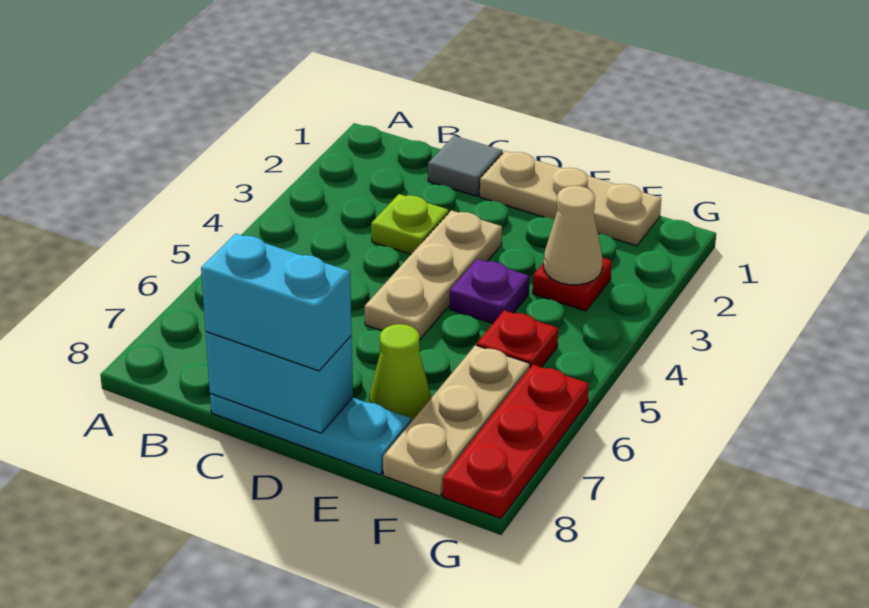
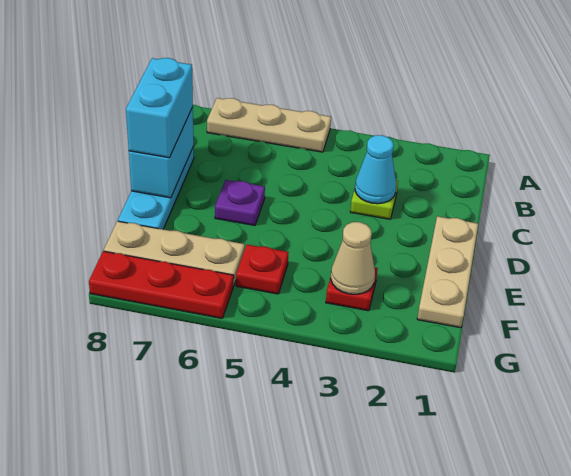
grey 1x1 tile [428,136,503,196] -> none
none -> cyan 1x1 cone [355,135,396,204]
tan 1x3 plate [365,210,502,340] -> tan 1x3 plate moved to [207,98,331,152]
purple 1x1 plate [450,259,529,324] -> purple 1x1 plate moved to [215,180,265,225]
lime 1x1 cone [369,324,431,422] -> none

